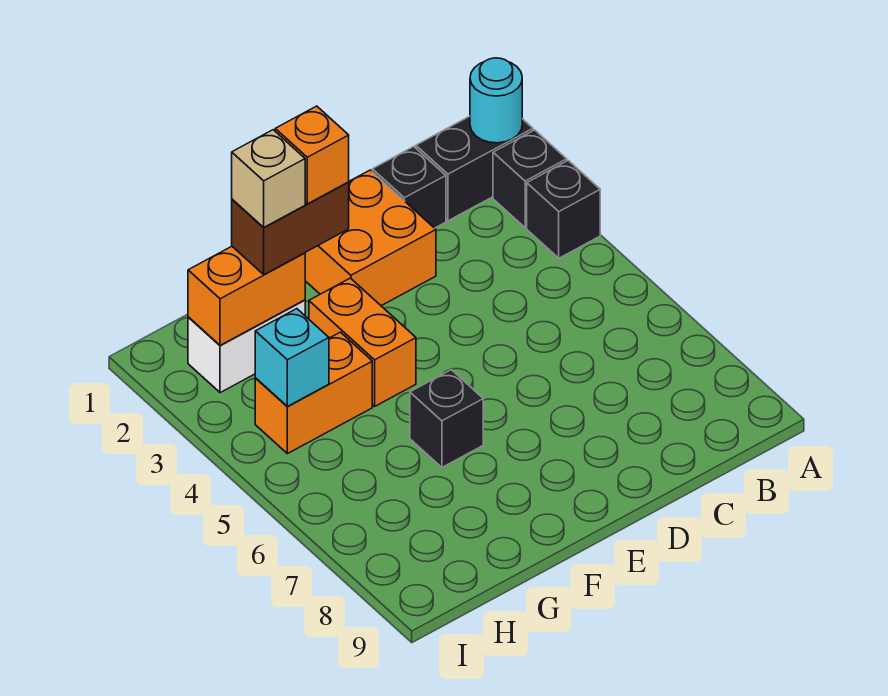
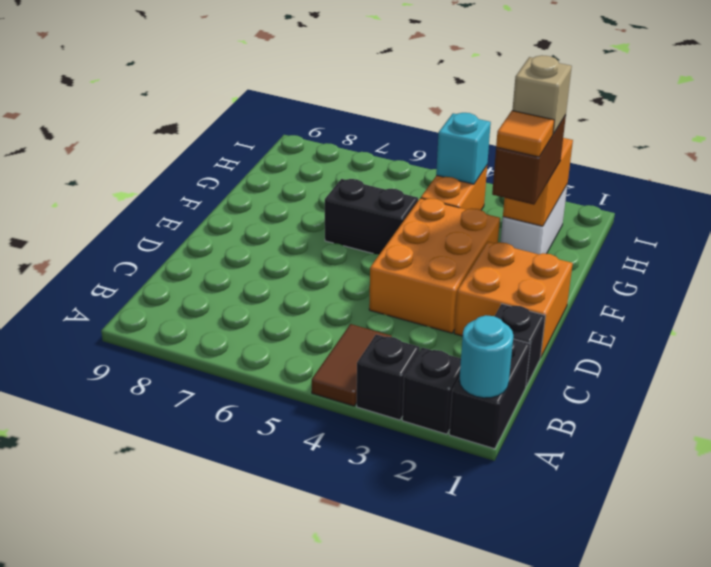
none -> brown 1x2 tile [312,324,392,406]
orange 1x1 brick [275,106,349,204] -> orange 1x1 tile [496,111,554,157]
orange 1x2 brick [309,278,416,406] -> orange 2x3 brick [369,198,500,333]
black 1x1 brick [410,370,483,467] -> black 1x2 brick [325,179,418,254]

